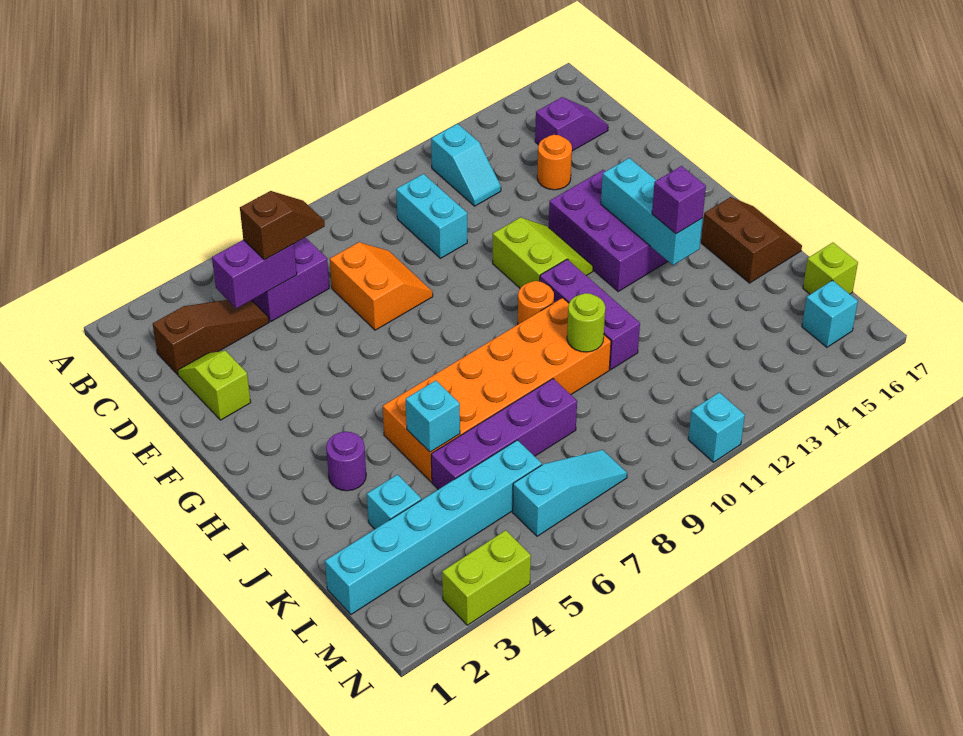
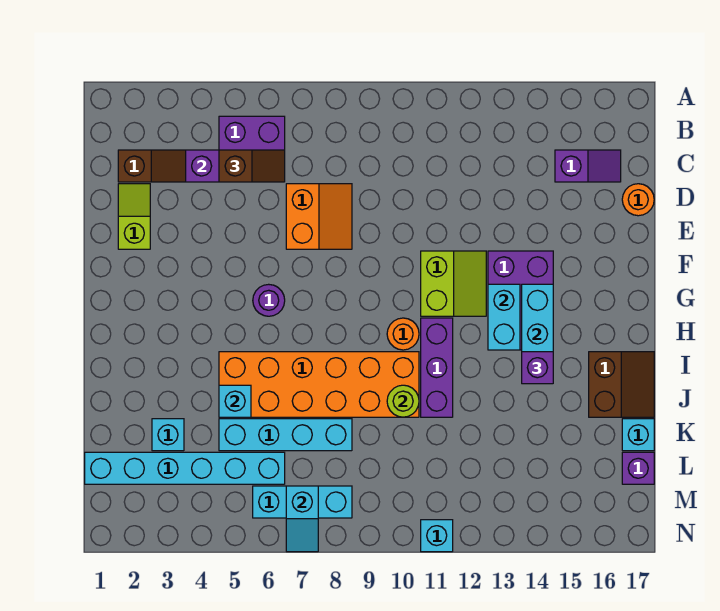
cyan 1x2 slope [431,124,501,206] -> cyan 1x2 slope moved to [286,486,318,552]
cyan 1x2 brick [396,174,467,258] -> cyan 1x2 brick moved to [488,284,520,350]
orange 1x1 round brick [537,135,572,190] -> orange 1x1 round brick moved to [622,184,654,216]
purple 1x1 round brick [326,432,366,491] -> purple 1x1 round brick moved to [253,284,285,316]
purple 1x4 brick [431,379,577,489] -> cyan 1x4 brick [219,419,352,451]
lime 1x1 brick [803,243,858,294] -> purple 1x1 brick [622,452,654,484]
cyan 1x3 slope [513,450,627,536] -> cyan 1x3 brick [253,486,352,518]
cyan 1x1 brick [802,280,858,347] -> cyan 1x1 brick moved to [622,419,654,451]
lime 1x2 brick [442,530,531,625] -> none

